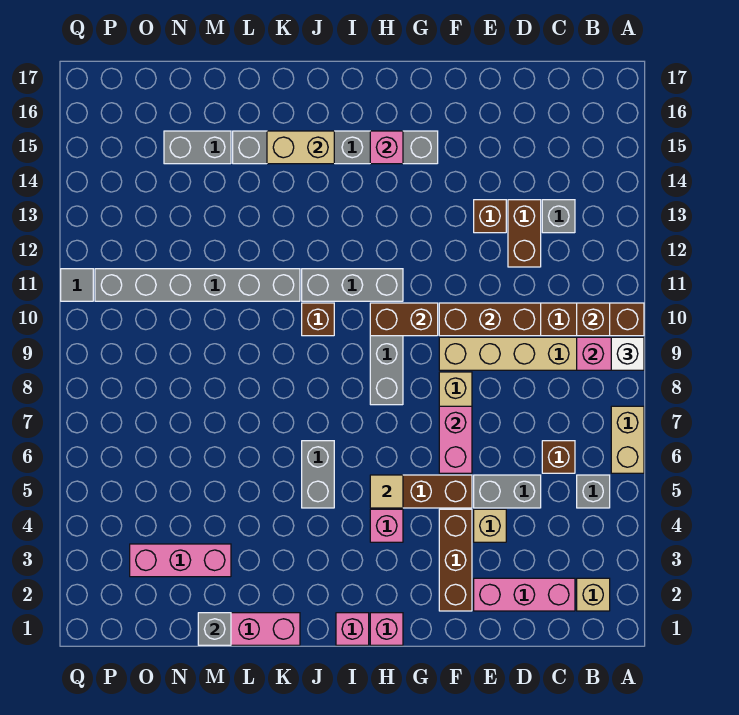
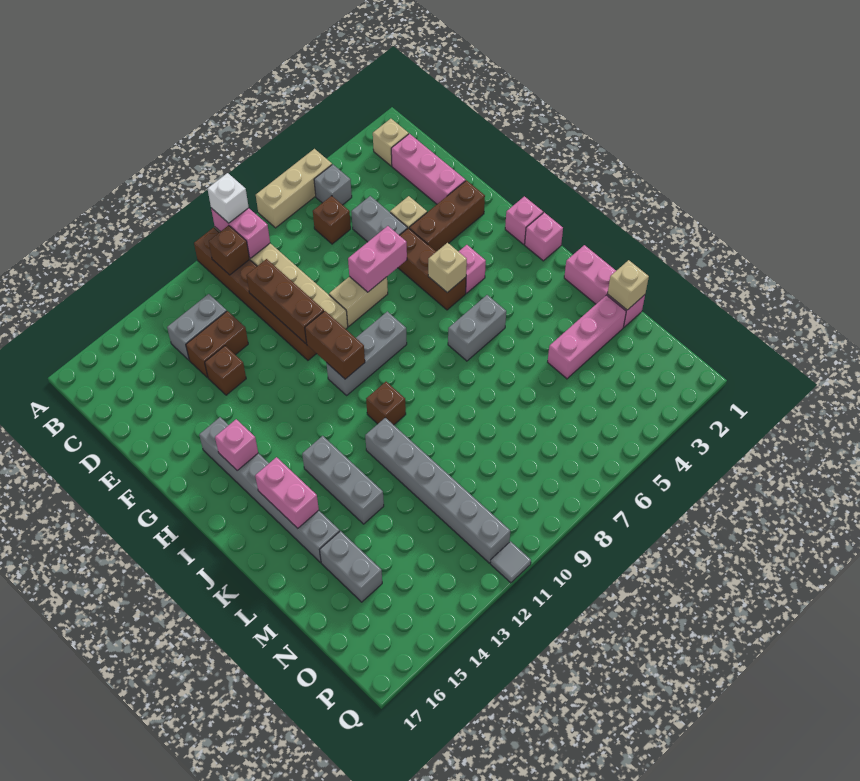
tan 1x2 brick [611,406,644,473] -> tan 1x3 brick [256,149,332,228]
grey 1x1 brick [542,200,575,233] -> grey 1x2 brick [167,294,227,360]
tan 1x1 tile [370,475,403,508] -> tan 1x1 brick [428,243,467,293]
grey 1x3 brick [302,269,403,301] -> grey 1x3 brick moved to [302,436,384,524]
tan 1x2 brick [267,131,334,164] -> pink 1x2 brick [255,457,319,528]
grey 1x1 brick [198,613,231,645] -> tan 1x1 brick [608,260,649,310]
pink 1x3 brick [130,544,231,577] -> pink 1x3 brick turned to [548,295,626,379]

